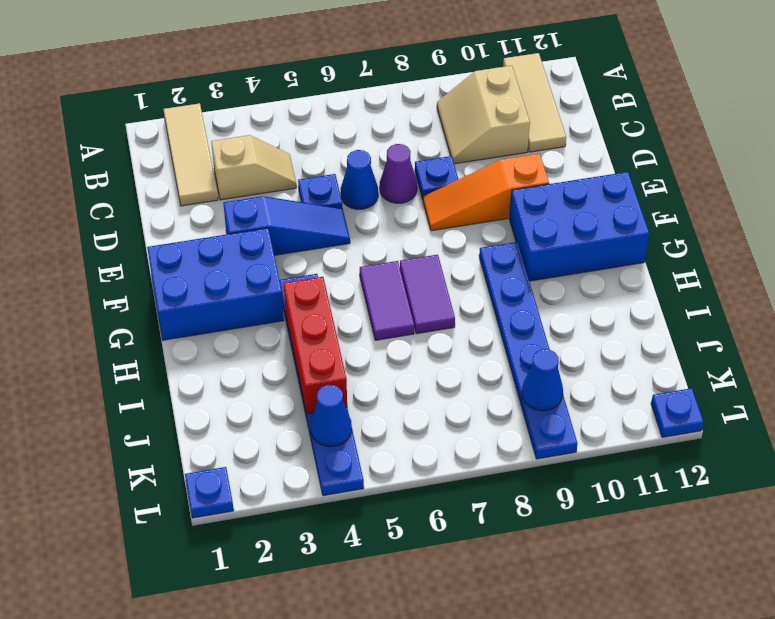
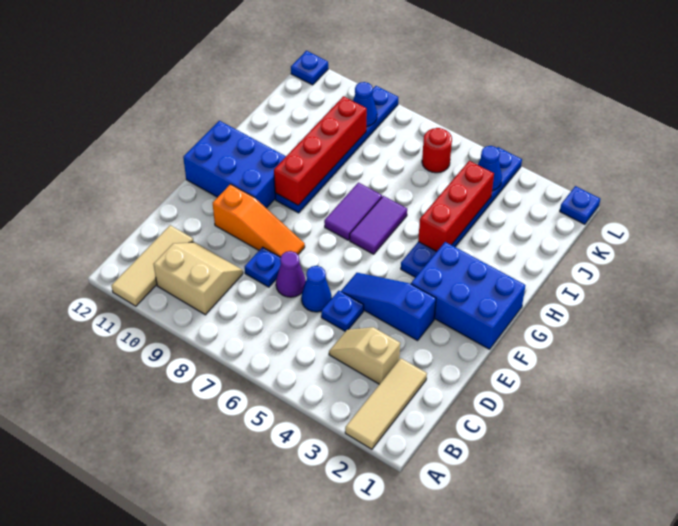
tan 2x2 slope [437,66,530,164] -> tan 2x2 slope turned to [154,242,243,315]
none -> red 1x4 brick [274,96,367,205]
none -> red 1x1 round brick [422,128,452,173]

